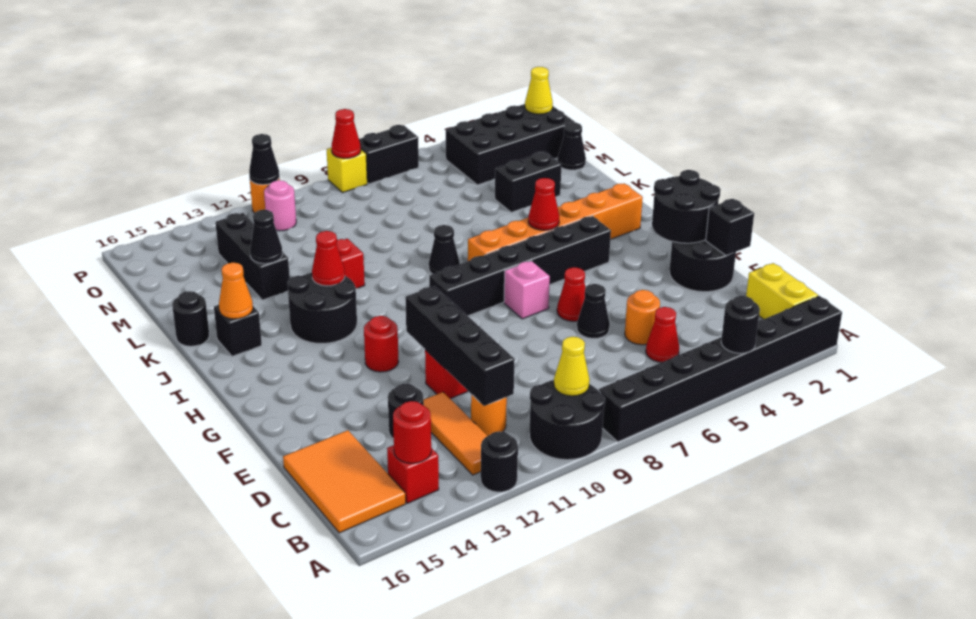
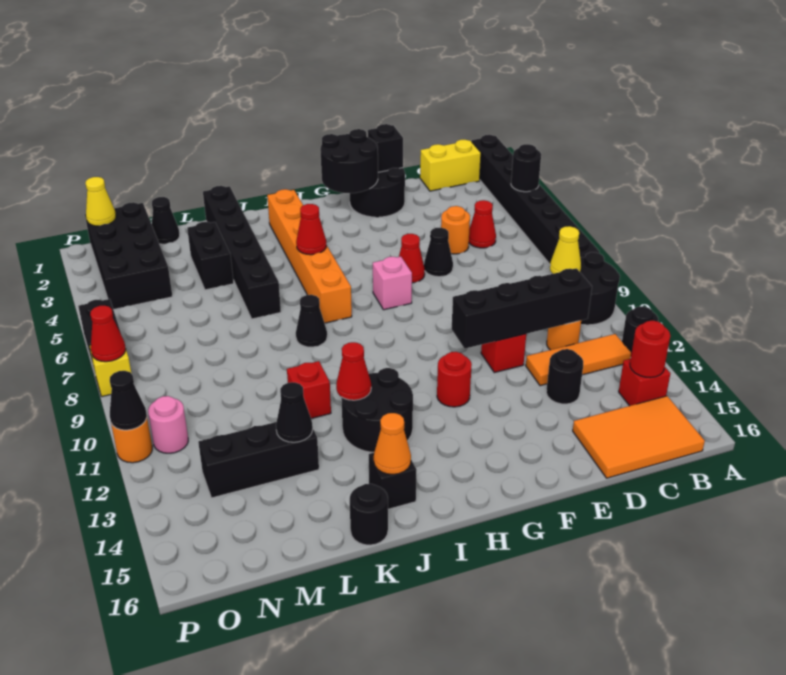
black 1x6 brick [429,216,611,316] -> black 1x6 brick moved to [203,186,281,319]

